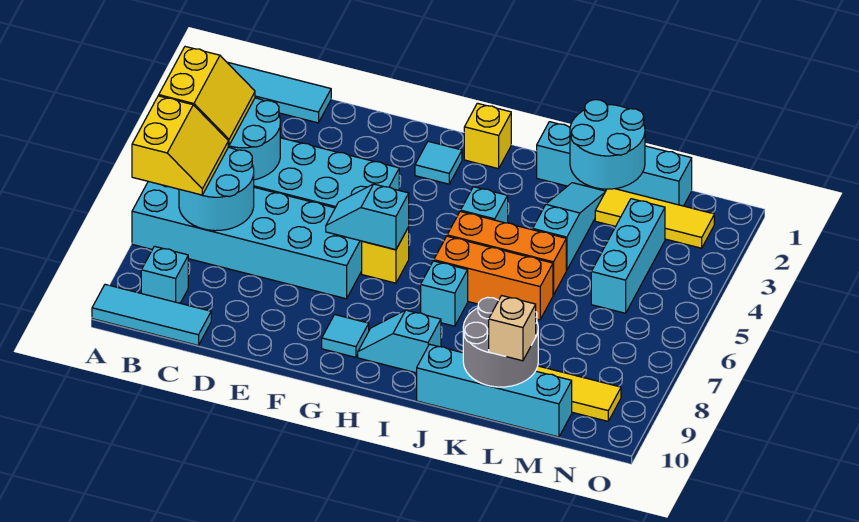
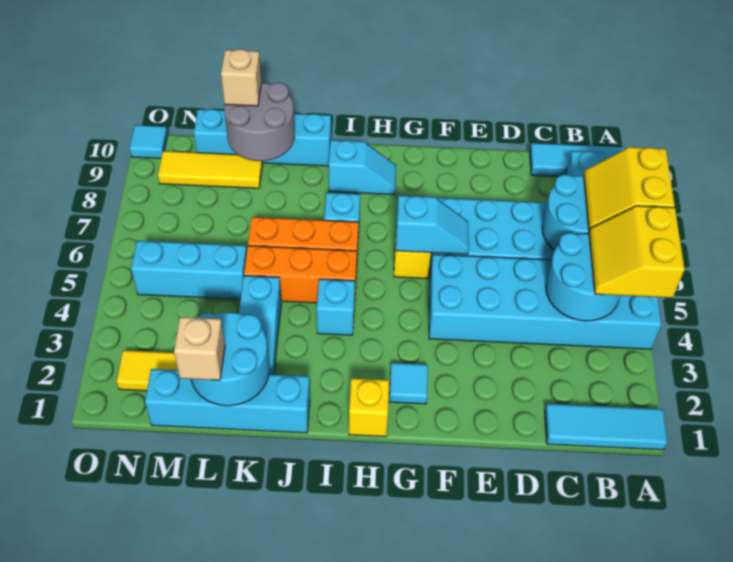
cyan 1x1 tile [322,315,369,357] -> cyan 1x1 tile moved to [130,125,168,158]
none -> tan 1x1 brick [174,317,225,380]
cyan 1x3 brick [591,199,665,313] -> cyan 1x3 brick turned to [131,241,247,299]

